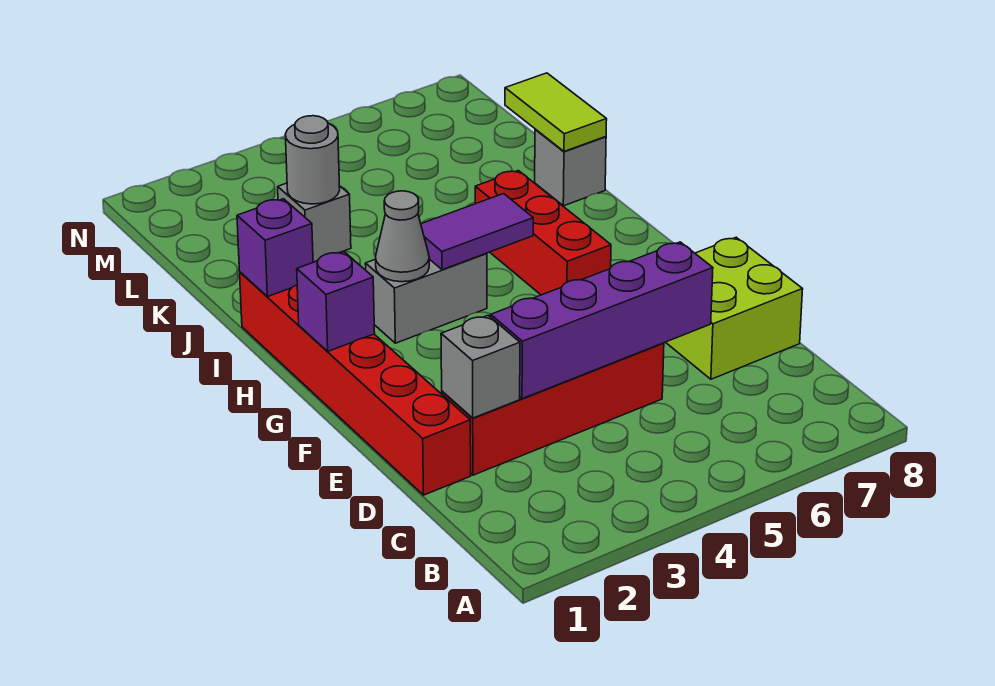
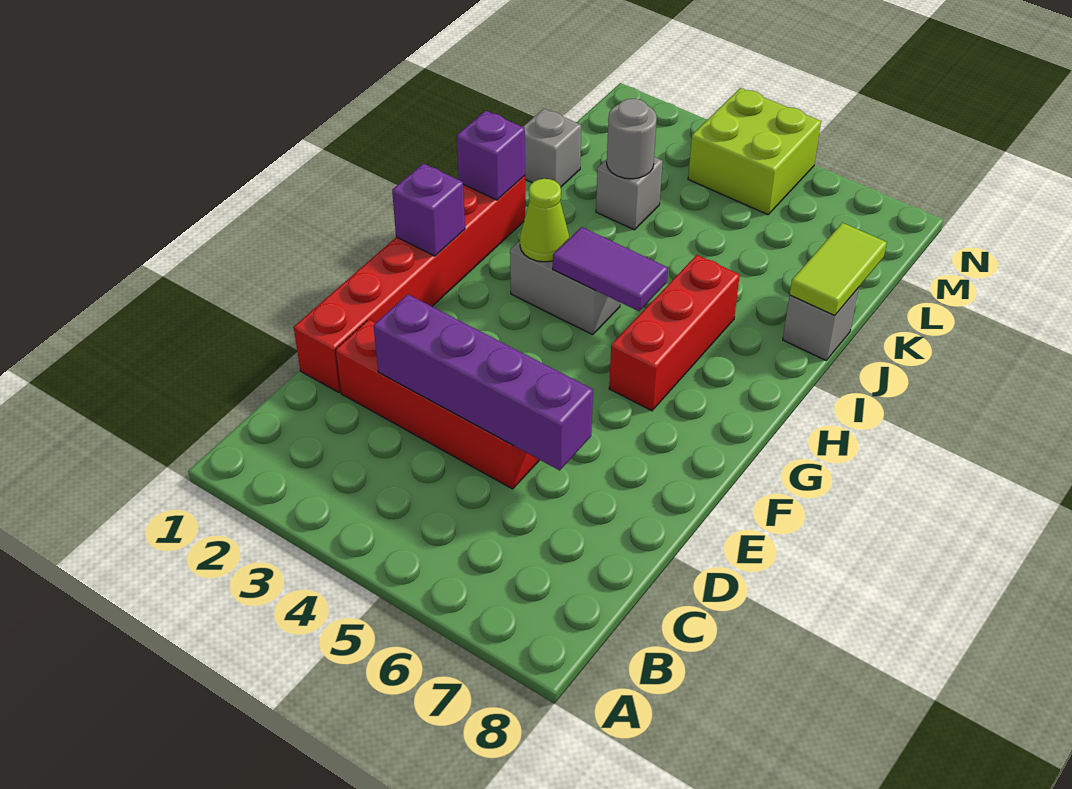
grey 1x1 brick [441,315,520,418] -> grey 1x1 brick moved to [523,109,581,187]
lime 2x2 brick [666,237,803,379] -> lime 2x2 brick moved to [688,88,821,215]
grey 1x1 cone [376,191,429,282] -> lime 1x1 cone [520,179,570,262]

